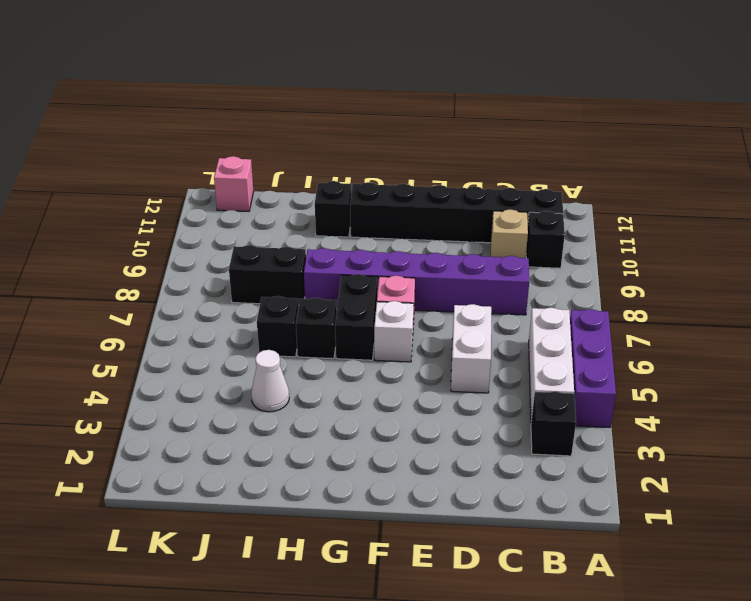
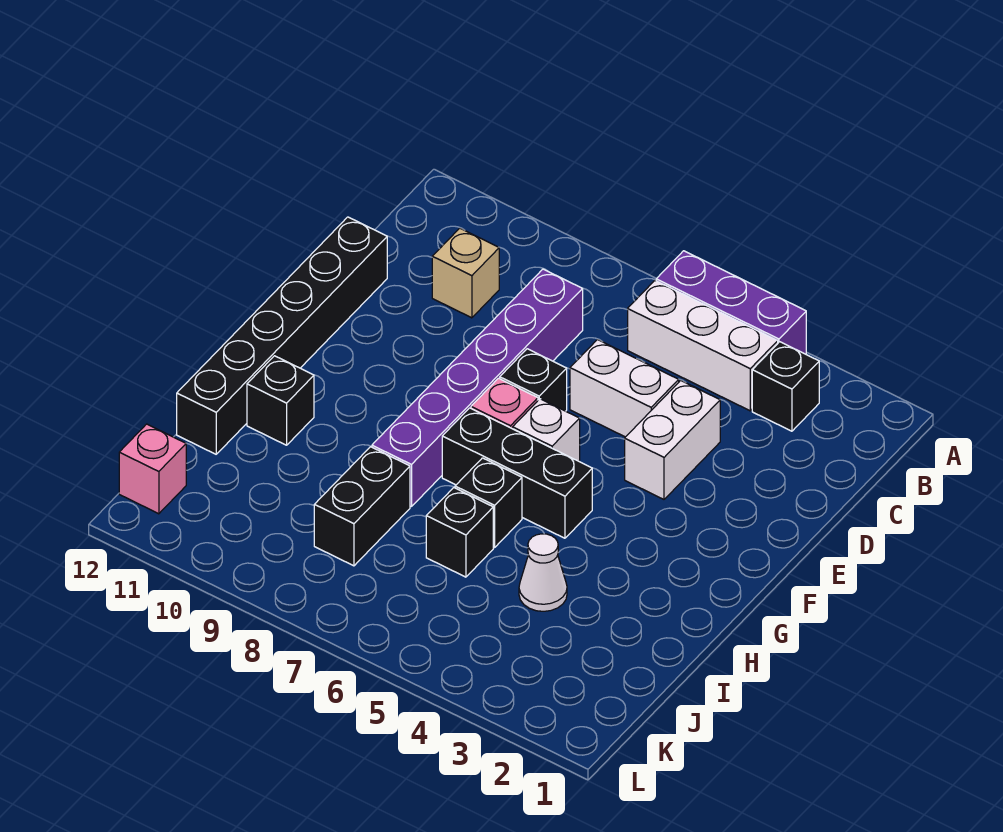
black 1x1 brick [526,211,565,268] -> black 1x1 brick moved to [500,349,567,411]
black 1x6 brick [350,182,563,243] -> black 1x6 brick moved to [177,217,387,454]
none -> white 1x2 brick [625,380,720,499]
black 1x2 brick [335,274,377,360] -> black 1x3 brick [442,408,592,538]

